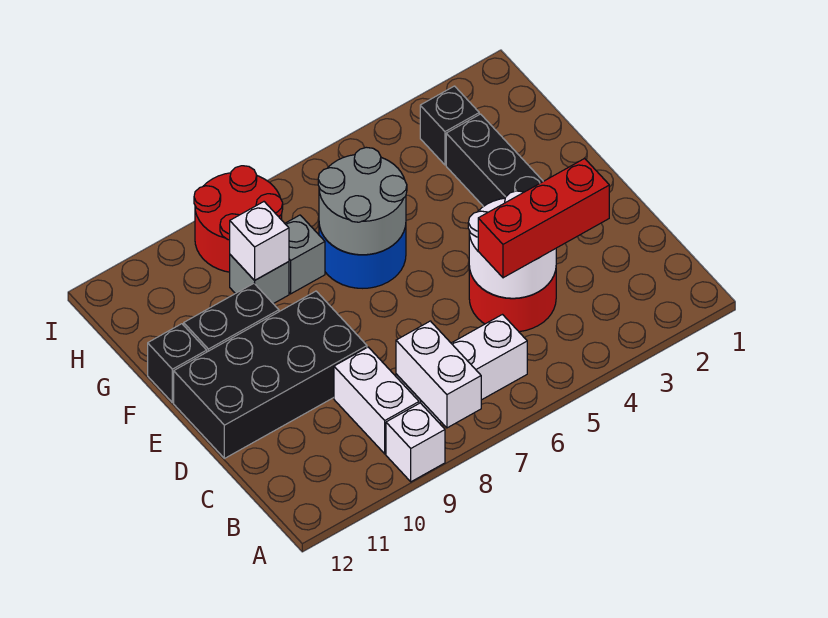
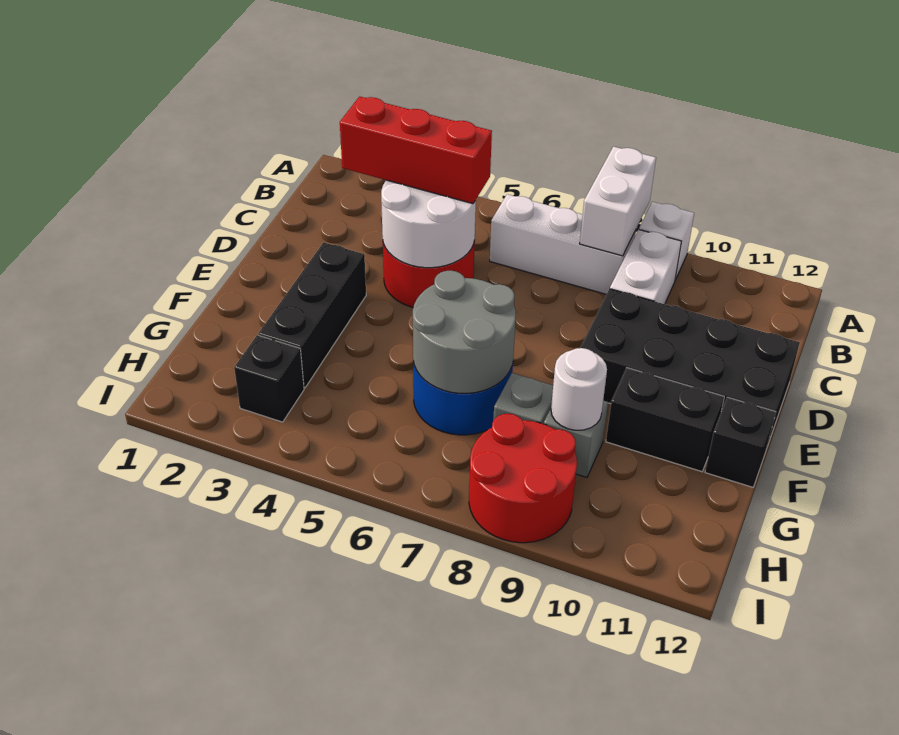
white 1x1 brick [230,202,289,280] -> white 1x1 round brick [551,348,607,430]

